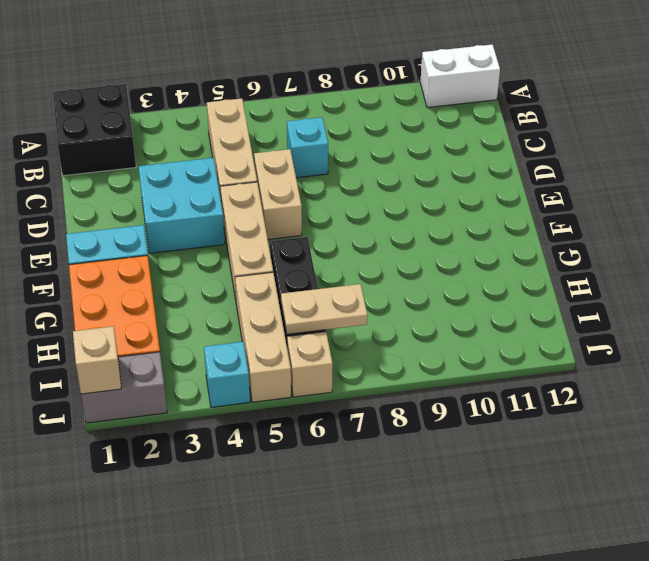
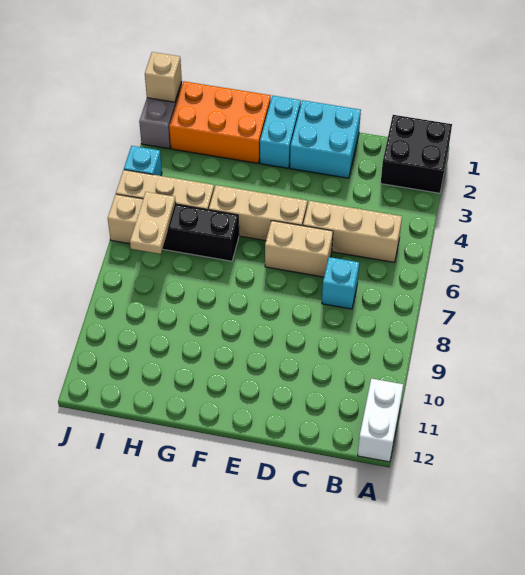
cyan 2x2 brick [138,158,225,253] -> cyan 2x2 brick moved to [290,100,361,178]

